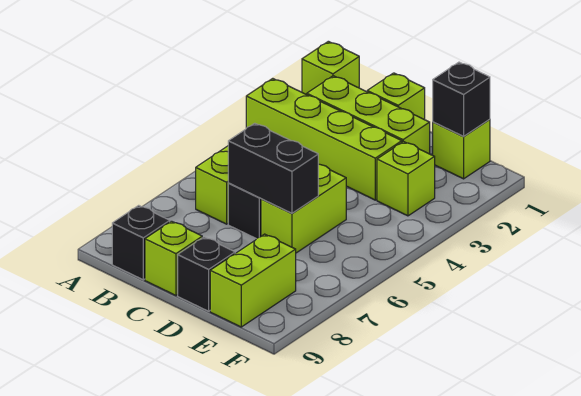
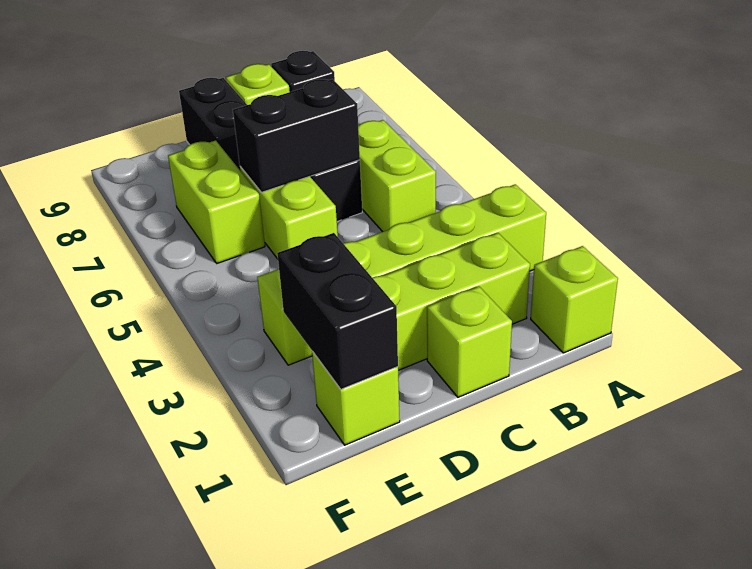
black 1x1 brick [178,237,235,311] -> black 1x2 brick [179,78,247,170]
black 1x1 brick [433,62,490,136] -> black 1x2 brick [277,233,398,389]
lime 1x2 brick [210,234,296,327] -> lime 1x2 brick moved to [168,140,265,263]

